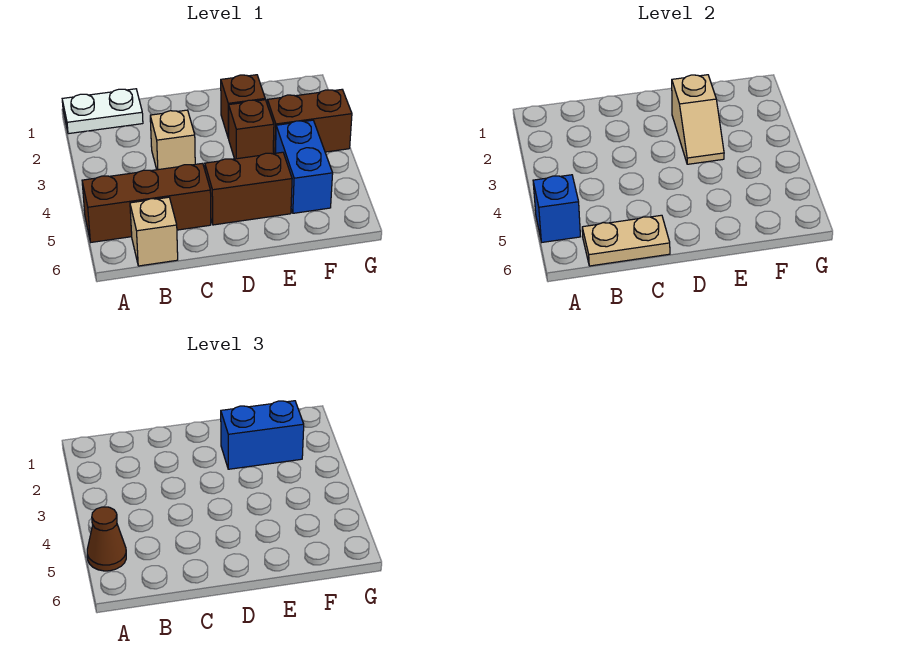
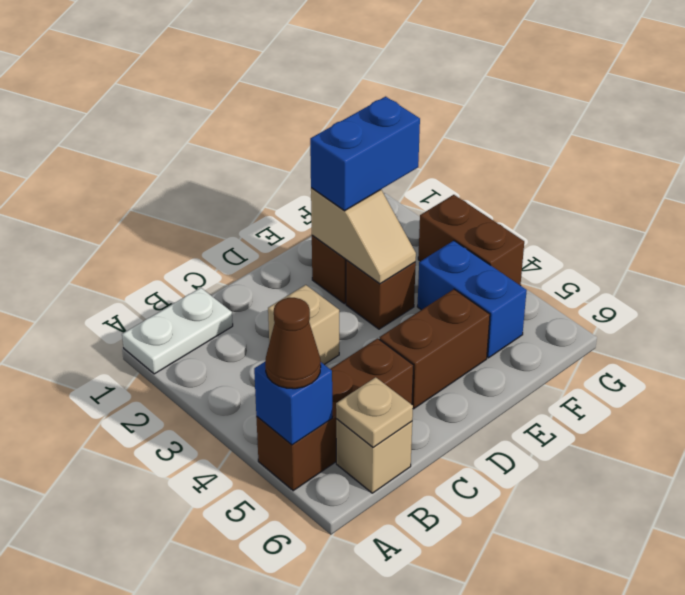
tan 1x2 plate [582,215,670,266] -> tan 1x1 plate [336,377,413,447]
brown 1x2 brick [267,90,352,154] -> brown 1x2 brick turned to [418,195,524,286]

